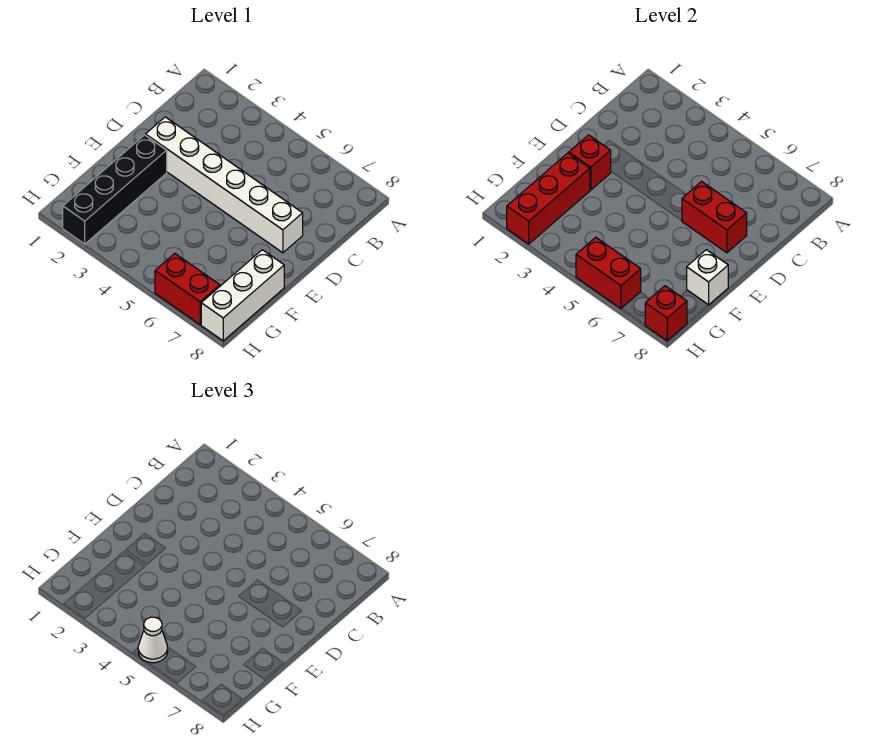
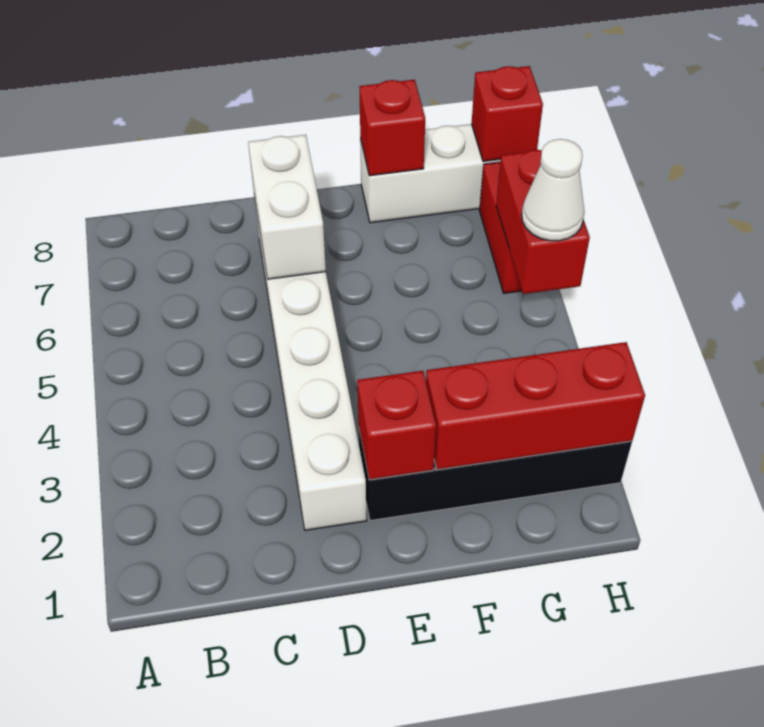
red 1x2 brick [682,182,747,253] -> white 1x2 brick [248,135,326,279]
white 1x1 brick [687,250,728,305] -> red 1x1 brick [359,80,425,176]

